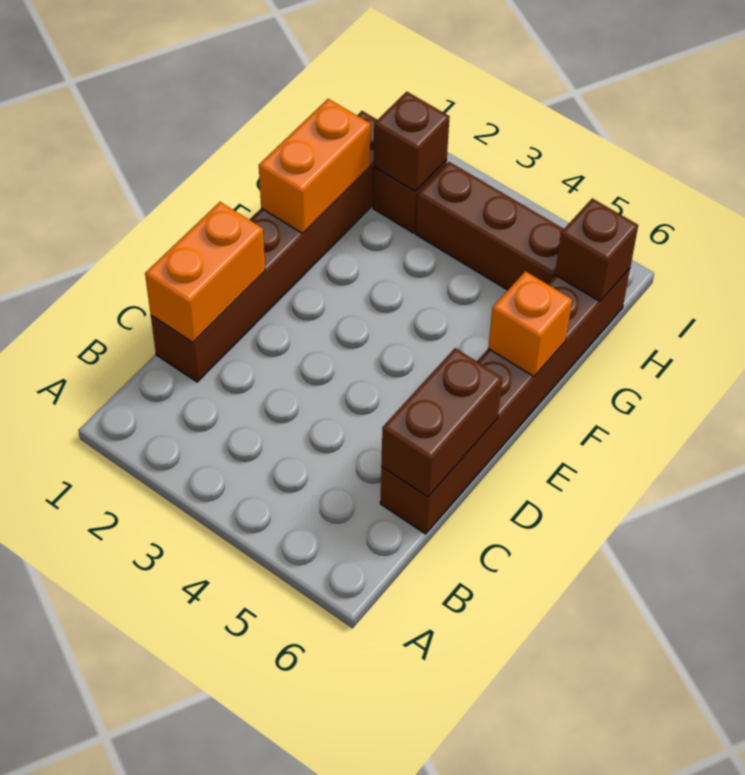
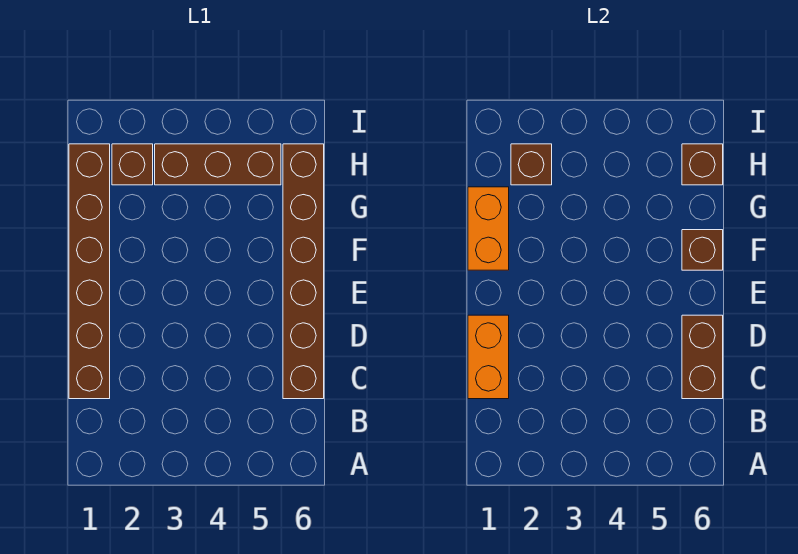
orange 1x1 brick [488,271,572,377] -> brown 1x1 brick [682,230,723,270]

